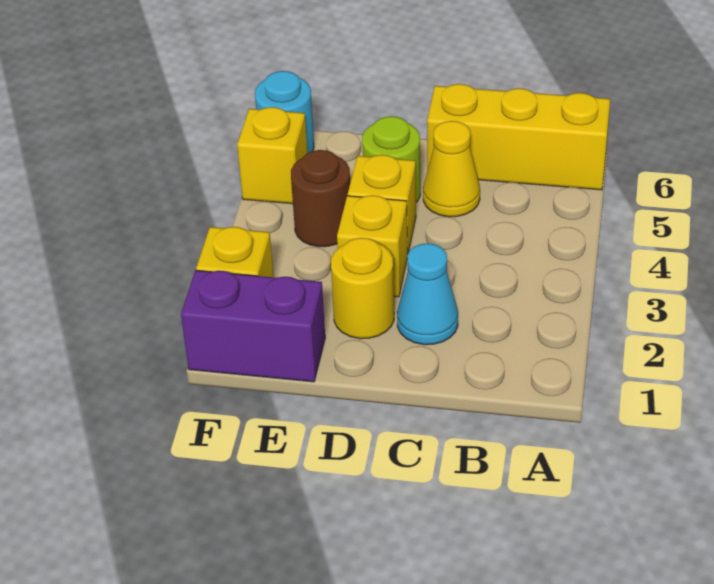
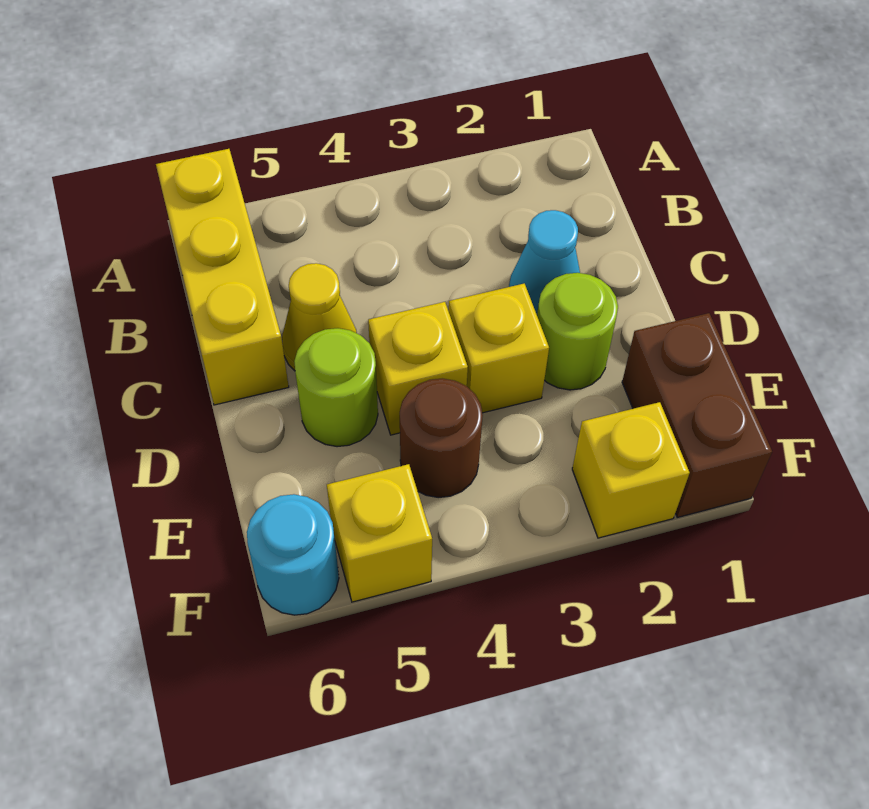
yellow 1x1 round brick [331,238,394,339] -> lime 1x1 round brick [537,273,618,390]
purple 1x2 brick [181,270,325,382] -> brown 1x2 brick [622,313,772,517]

